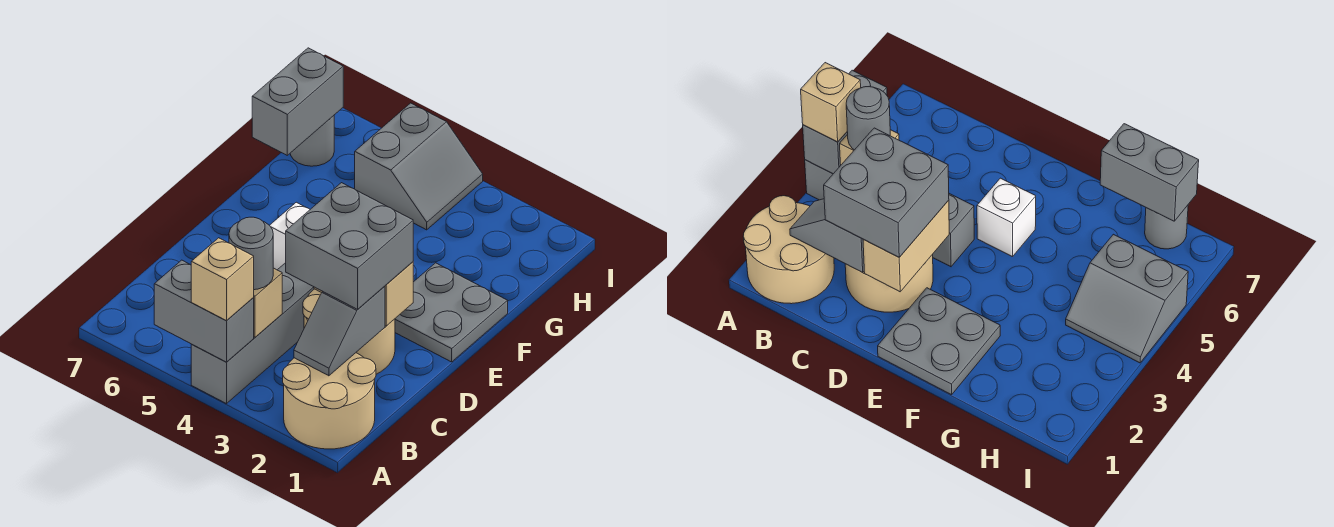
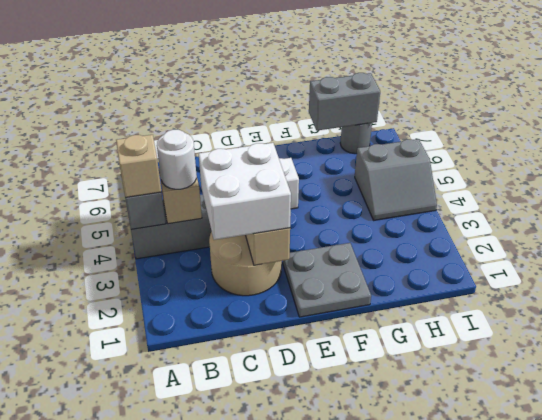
tan 2x2 round brick [283,353,376,449] -> none
grey 1x2 slope [294,286,385,376] -> none
grey 1x1 round brick [229,217,273,290] -> white 1x1 round brick [157,130,196,189]
grey 2x2 brick [286,183,413,309] -> white 2x2 brick [199,143,291,240]

